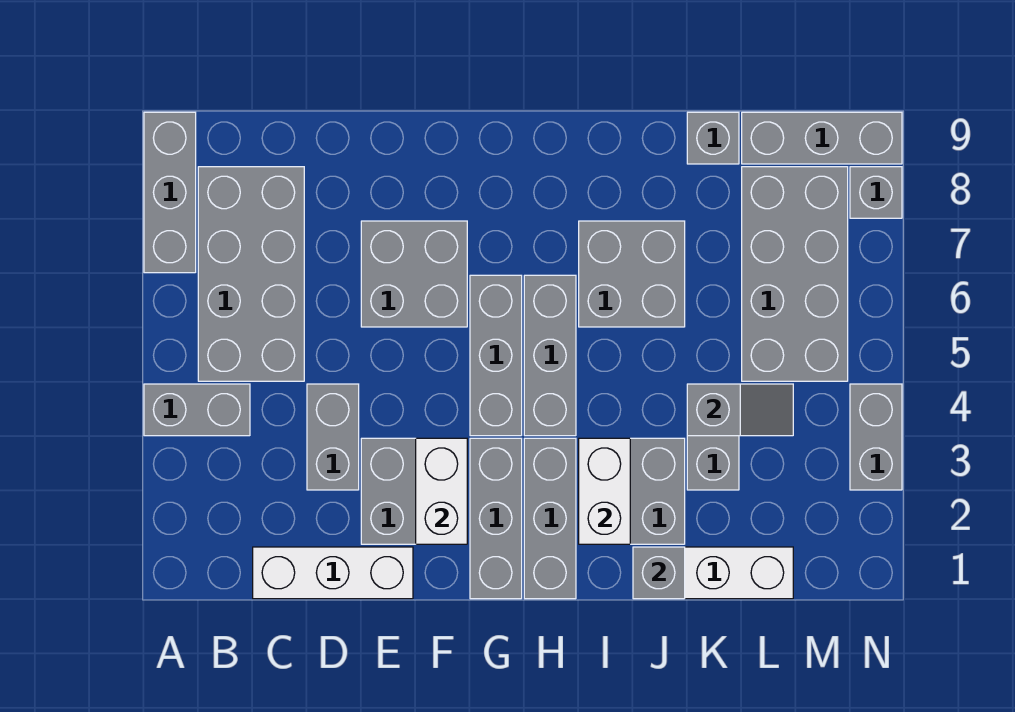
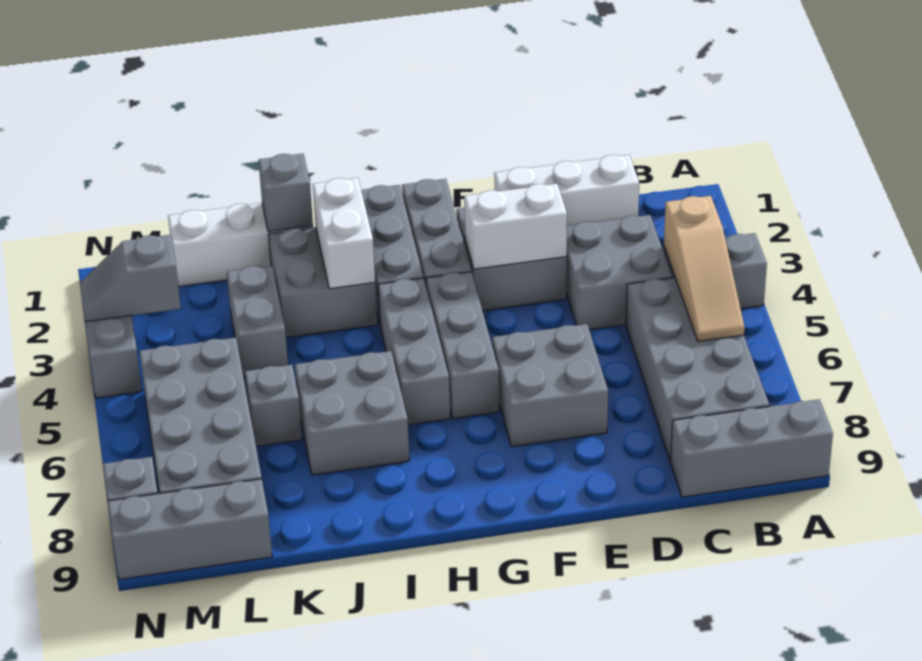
grey 1x3 brick [144,112,196,273] -> grey 1x3 brick turned to [671,399,833,497]
none -> tan 1x3 slope [664,196,744,341]
grey 1x2 brick [307,384,359,490] -> grey 2x2 brick [566,215,672,330]
white 1x2 brick [416,438,467,544] -> white 1x2 brick turned to [464,184,567,269]
grey 1x2 slope [687,384,793,436] -> grey 1x2 slope moved to [80,235,181,322]
grey 1x1 brick [687,112,739,164] -> grey 1x1 brick moved to [245,365,302,446]

